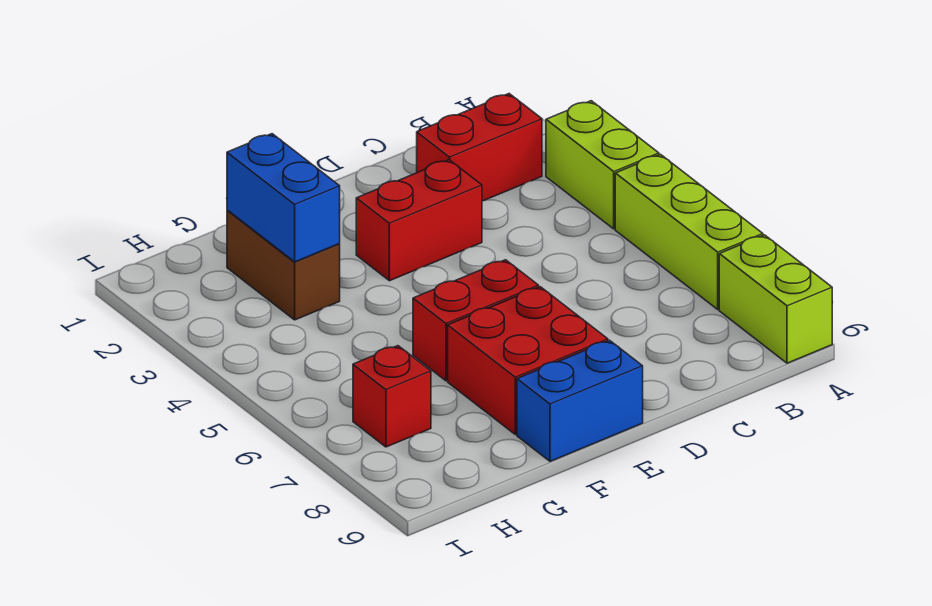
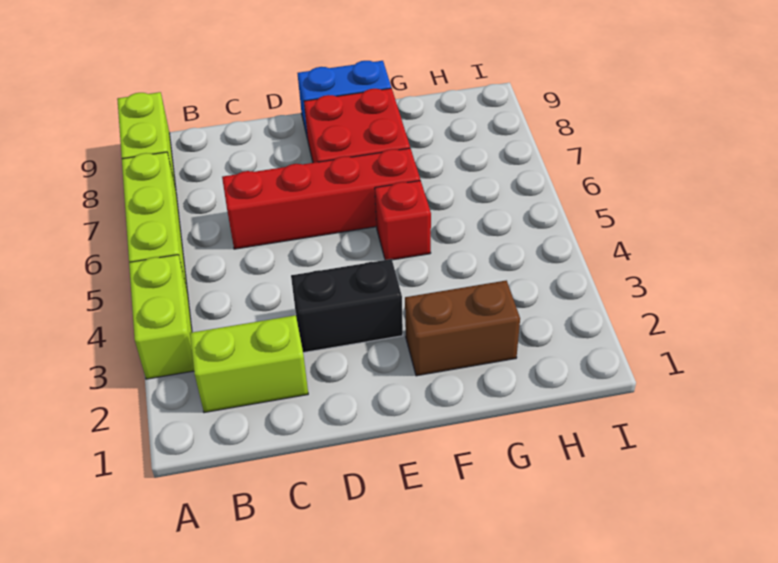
red 1x2 brick [417,94,542,201] -> lime 1x2 brick [190,315,308,413]
red 1x2 brick [356,160,482,281] -> black 1x2 brick [291,259,403,353]
red 1x2 brick [413,260,539,381] -> red 1x4 brick [222,148,420,249]
brown 1x2 brick [227,210,340,320] -> brown 1x2 brick turned to [405,280,520,376]
blue 1x2 brick [227,134,340,262] -> none
red 1x1 brick [353,346,431,447] -> red 1x1 brick moved to [375,180,431,260]

